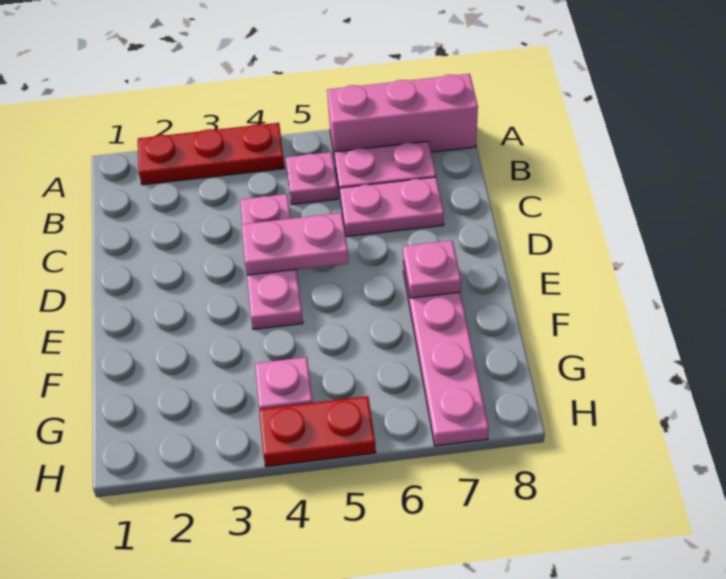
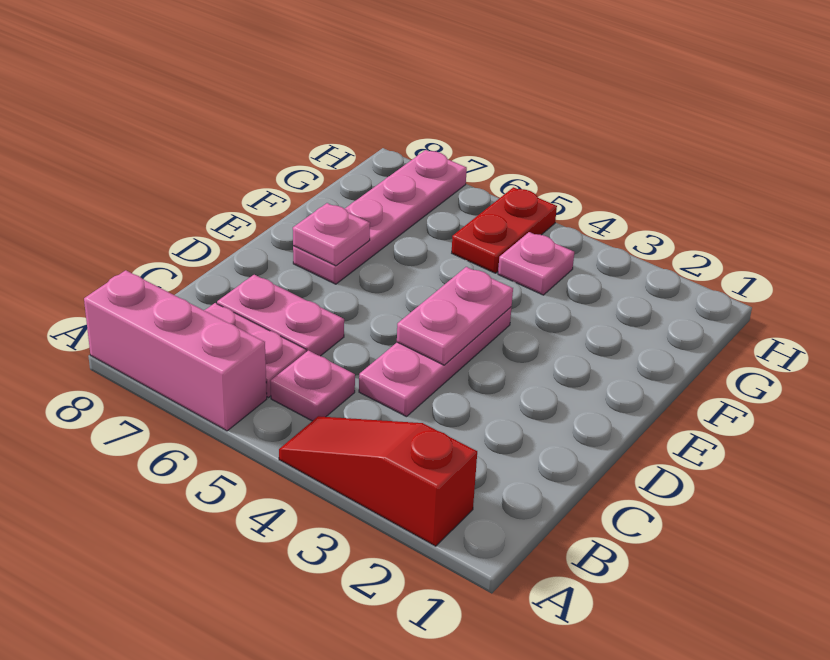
red 1x3 plate [138,123,284,185] -> red 1x3 slope [279,416,477,546]
pink 1x2 plate [242,213,349,275] -> pink 1x2 plate turned to [397,267,513,365]
red 1x2 plate [259,396,376,467] -> red 1x2 plate turned to [452,187,557,273]

